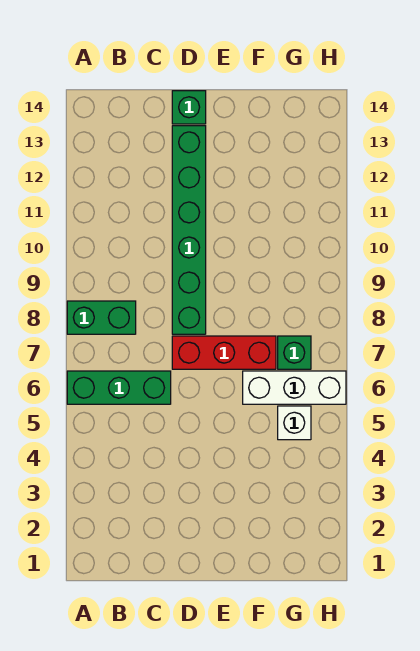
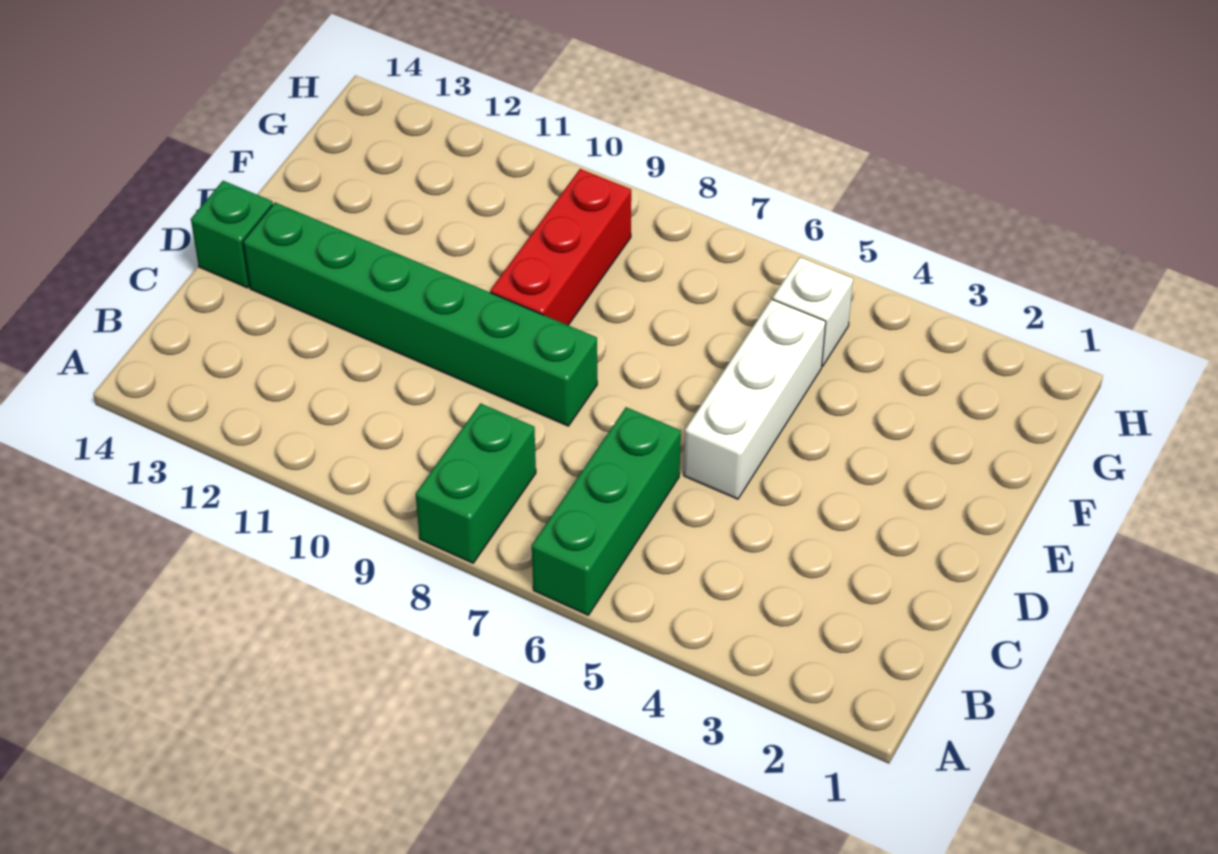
red 1x3 brick [172,336,276,369] -> red 1x3 brick moved to [490,169,631,325]
white 1x3 brick [243,371,346,404] -> white 1x3 brick moved to [684,299,826,499]
green 1x1 brick [278,336,311,369] -> none

